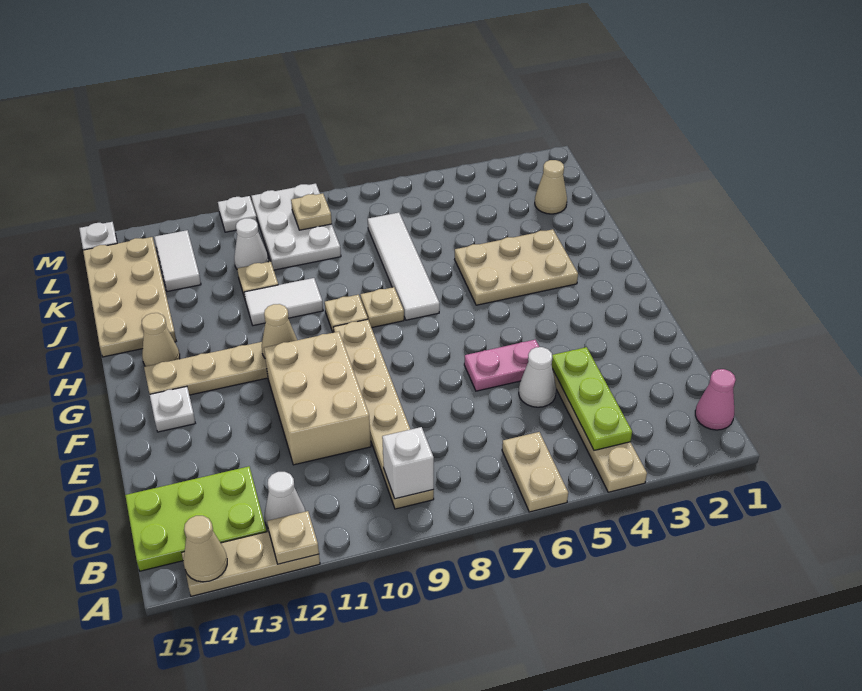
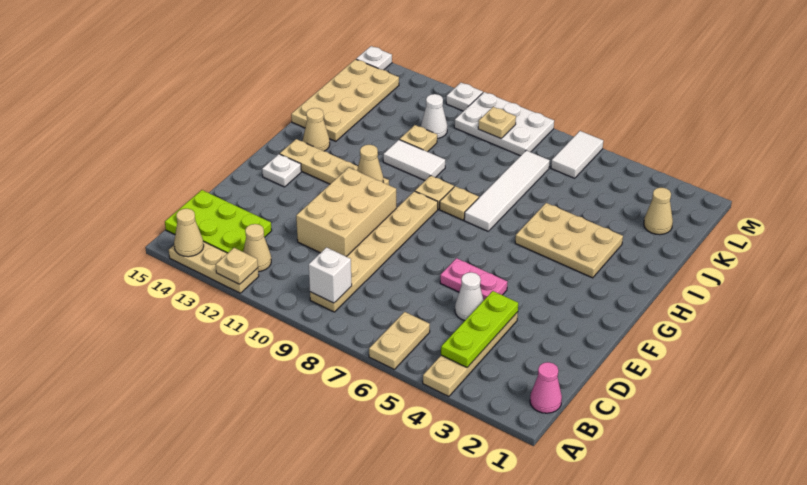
white 1x1 cone [265,472,305,527] -> tan 1x1 cone [243,224,271,272]
white 2x3 plate [252,184,341,270] -> white 2x3 plate turned to [454,92,554,156]
white 1x2 tile [154,230,201,292] -> white 1x2 tile moved to [551,131,603,178]

